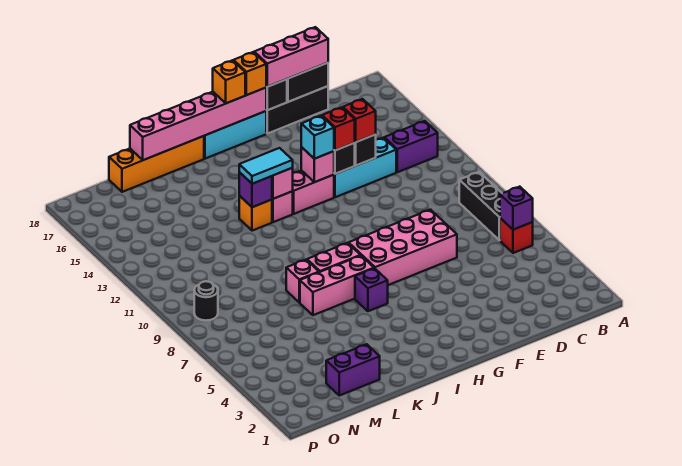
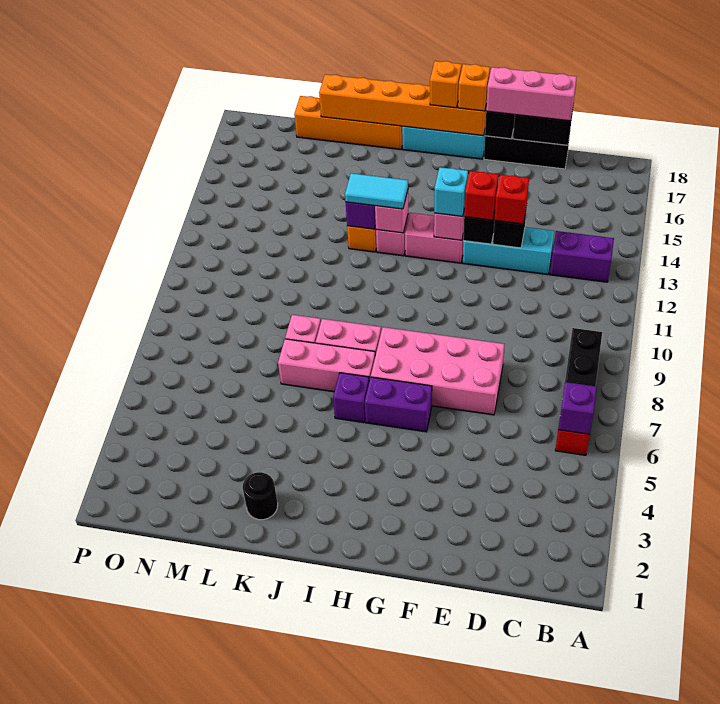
pink 1x6 brick [130,88,266,160] -> orange 1x6 brick [319,74,487,136]
purple 1x2 brick [326,344,380,396] -> purple 1x2 brick moved to [365,377,432,432]
black 1x1 round brick [194,281,218,321] -> black 1x1 round brick moved to [243,472,278,520]

